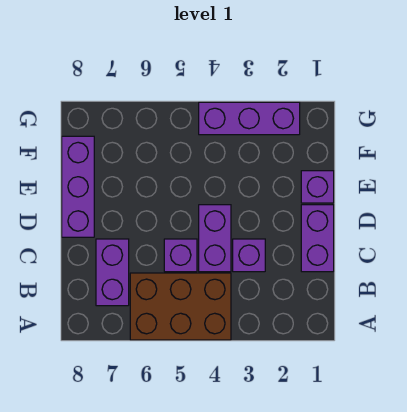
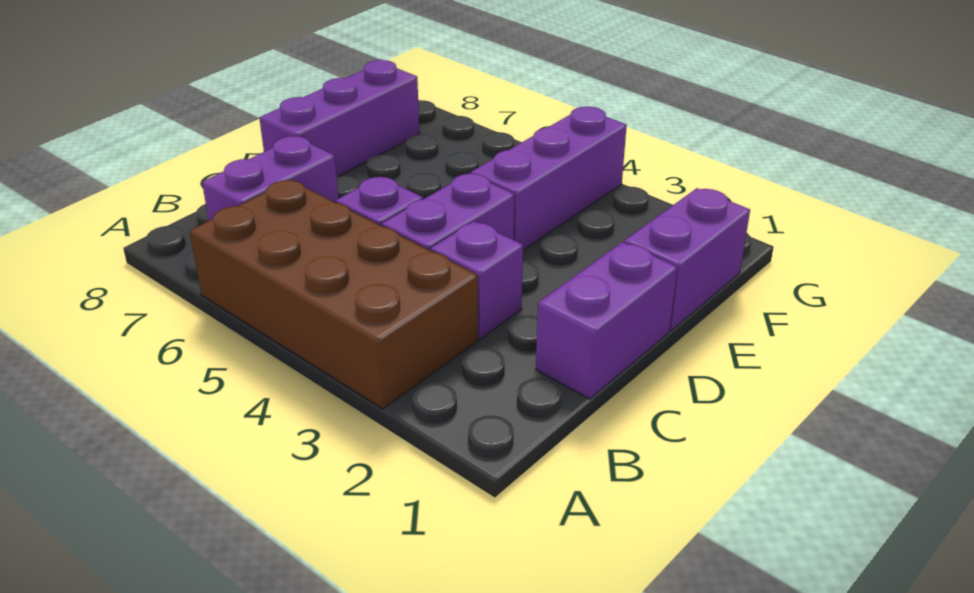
brown 2x3 brick [130,273,231,340] -> brown 2x4 brick [190,180,478,409]
purple 1x1 brick [301,171,334,203] -> purple 1x2 brick [624,188,750,331]
purple 1x3 brick [199,102,300,135] -> purple 1x3 brick turned to [471,107,627,250]

